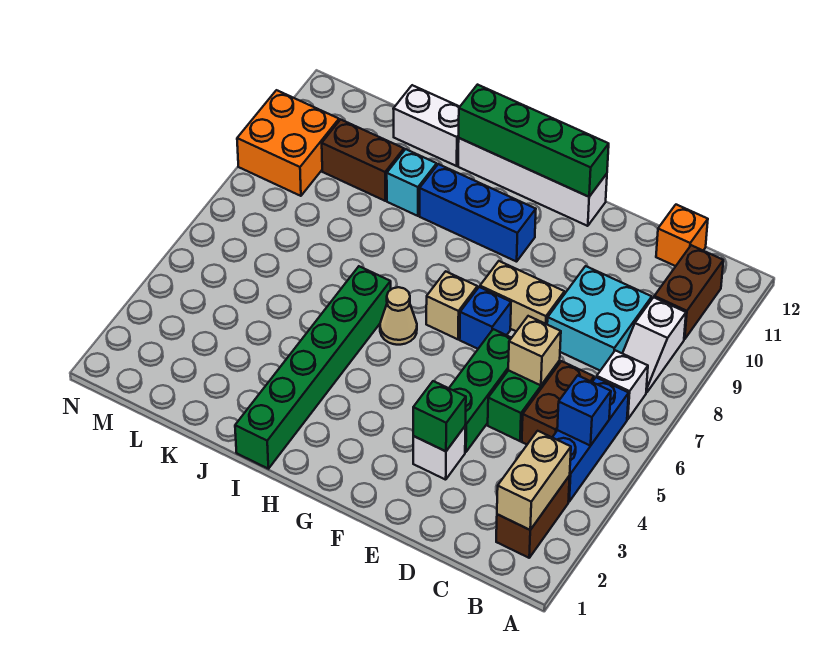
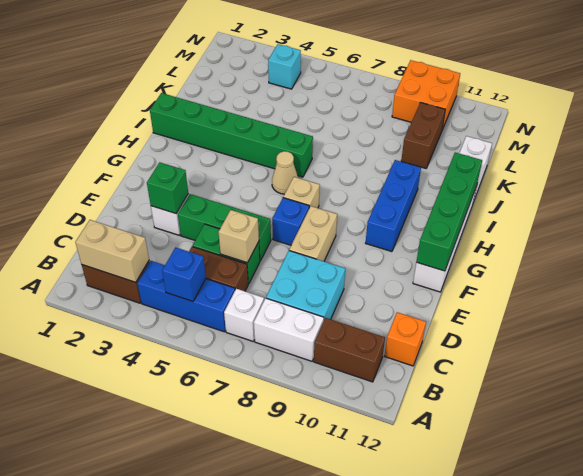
white 1x2 slope [623,297,686,392] -> white 1x2 brick [254,298,324,361]
cyan 1x1 brick [387,149,437,216] -> cyan 1x1 brick moved to [268,44,301,89]

